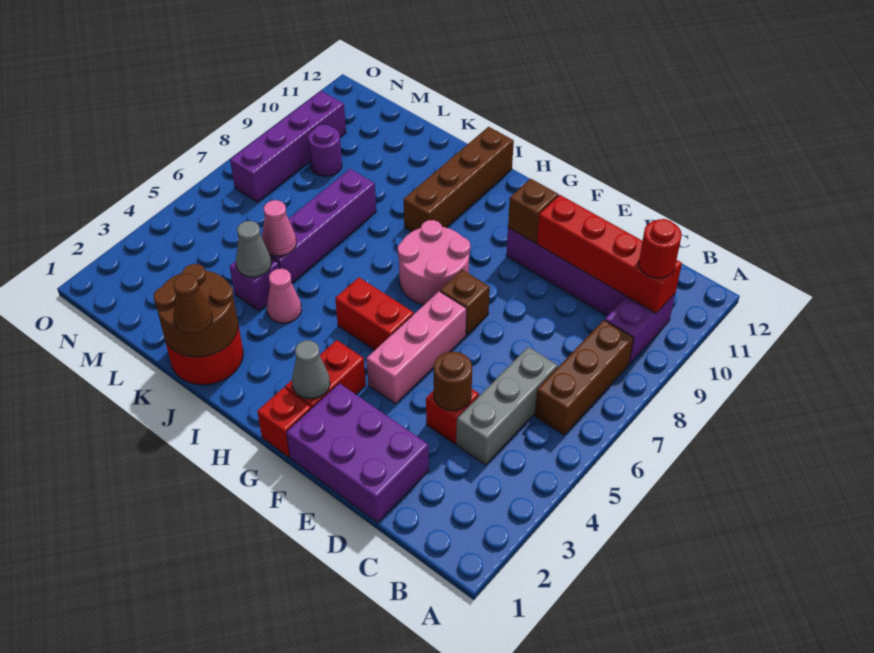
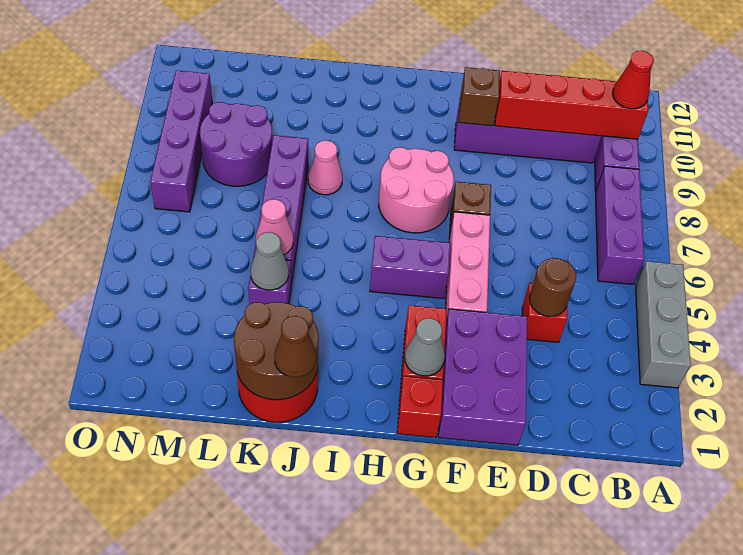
brown 1x3 brick [534,320,634,435] -> purple 1x3 brick [596,166,644,284]
red 1x1 round brick [639,219,682,278] -> red 1x1 cone [613,51,654,109]
grey 1x3 brick [456,347,558,465] -> grey 1x3 brick moved to [636,261,691,388]
purple 2x3 brick [286,383,429,522] -> purple 2x3 brick turned to [438,309,527,445]
red 1x2 brick [335,277,414,350] -> purple 1x2 brick [370,236,450,299]
brown 1x4 brick [404,127,514,232] -> none
pink 1x1 cone [267,269,302,323] -> pink 1x1 cone moved to [308,140,342,195]
purple 1x1 round brick [308,125,342,176] -> purple 2x2 round brick [200,102,272,186]

